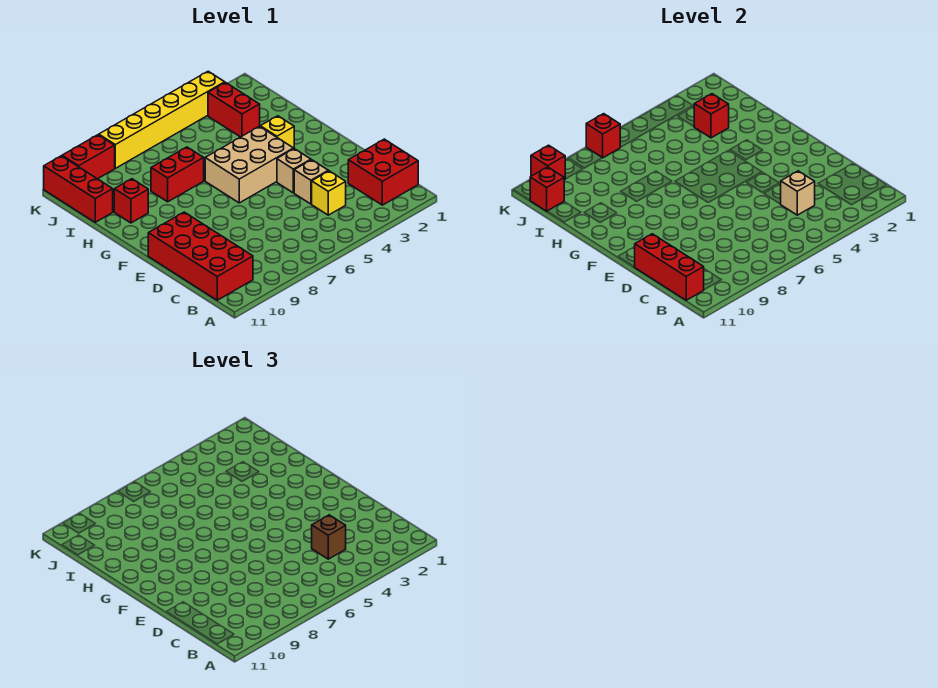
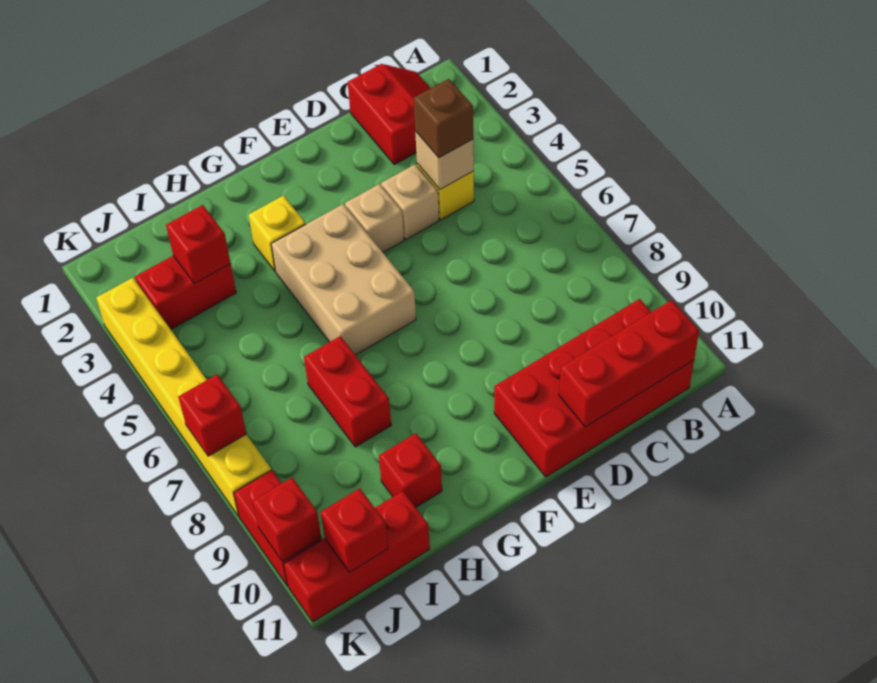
red 2x2 brick [348,139,418,205] -> red 2x2 slope [348,64,430,165]

